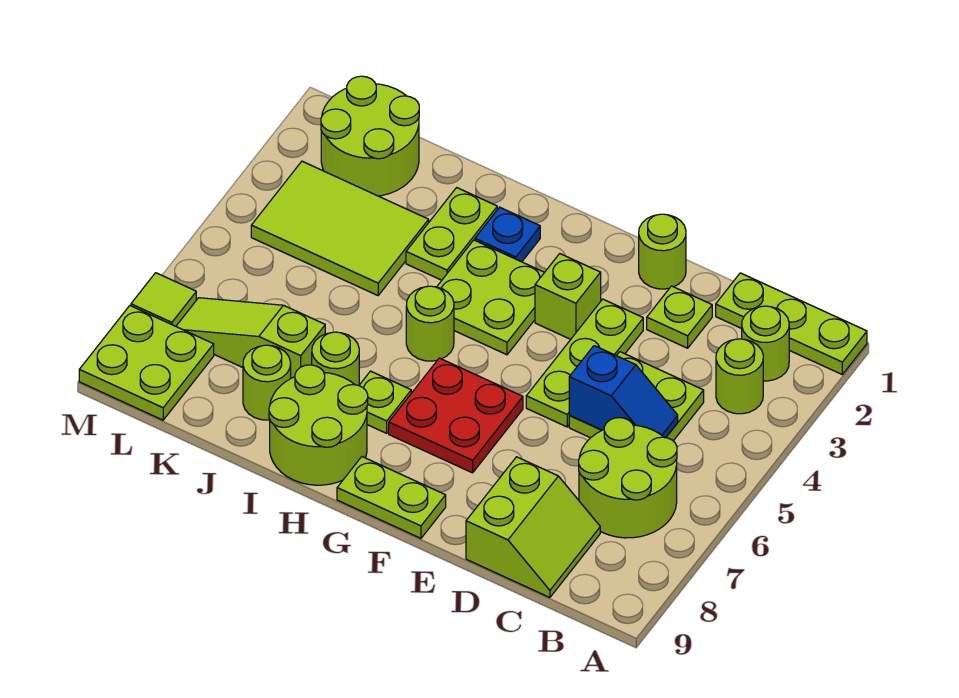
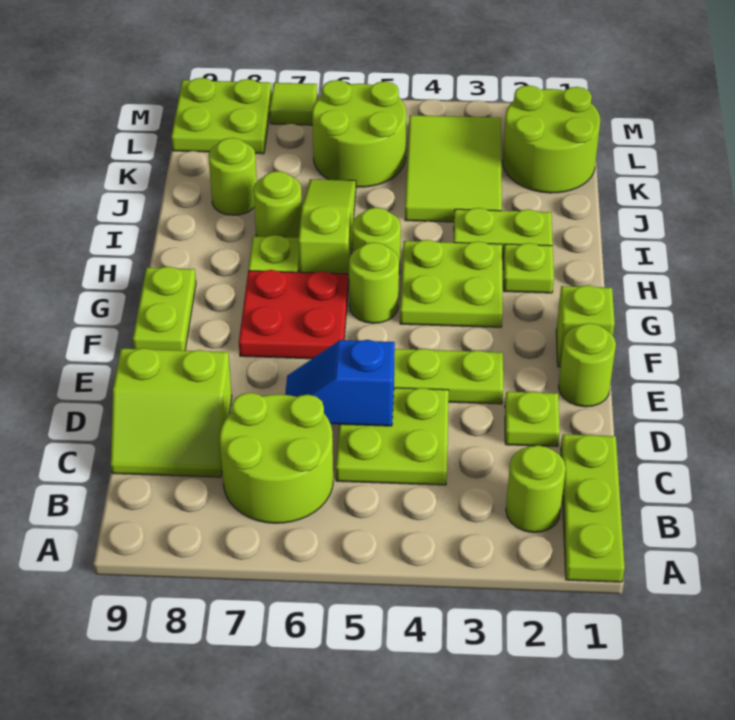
lime 1x1 round brick [716,339,763,414] -> lime 1x1 round brick moved to [349,242,399,323]
blue 1x2 slope [569,346,678,438] -> blue 1x2 slope turned to [285,340,395,426]
lime 1x1 brick [535,254,601,339] -> lime 1x1 brick moved to [556,285,615,367]
blue 1x1 plate [475,207,540,262] -> lime 1x1 plate [503,243,554,293]
lime 2x2 round brick [269,365,368,485] -> lime 2x2 round brick moved to [312,80,406,187]
lime 1x3 slope [176,298,325,378] -> lime 1x3 slope moved to [298,179,356,285]

